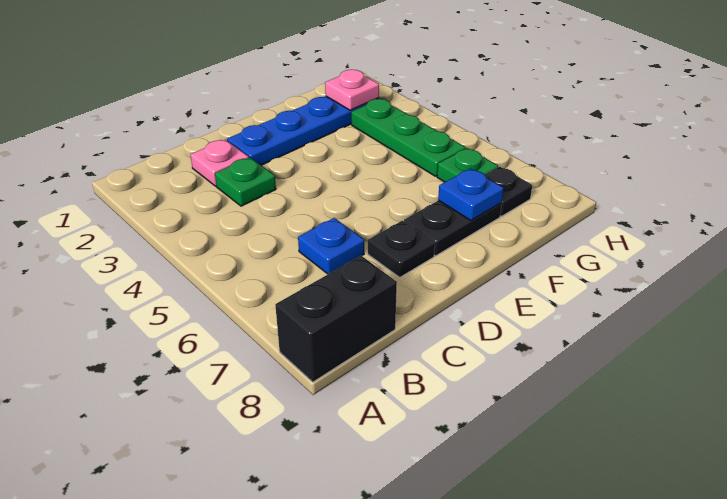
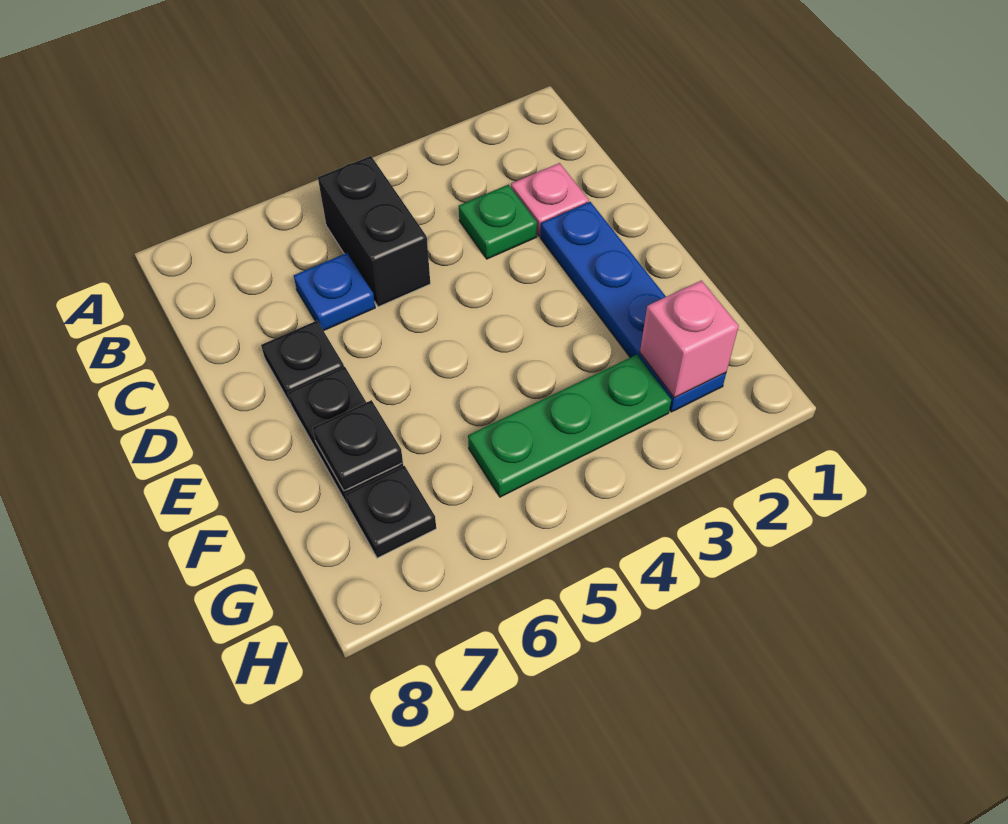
black 1x2 brick [275,256,397,382] -> black 1x2 brick moved to [318,156,430,307]
blue 1x1 plate [438,168,504,221] -> black 1x1 plate [312,400,403,490]
pink 1x1 plate [325,70,379,110] -> pink 1x1 brick [640,280,739,398]
green 1x1 plate [437,148,498,182] -> none

